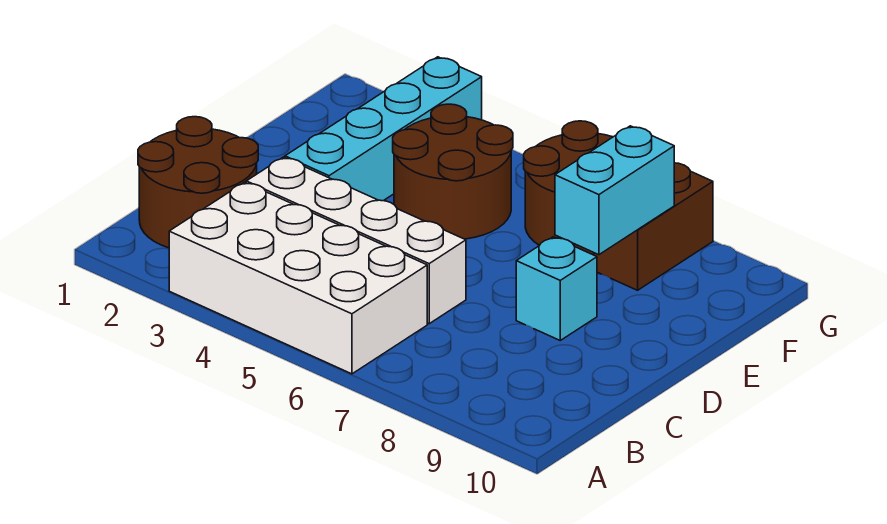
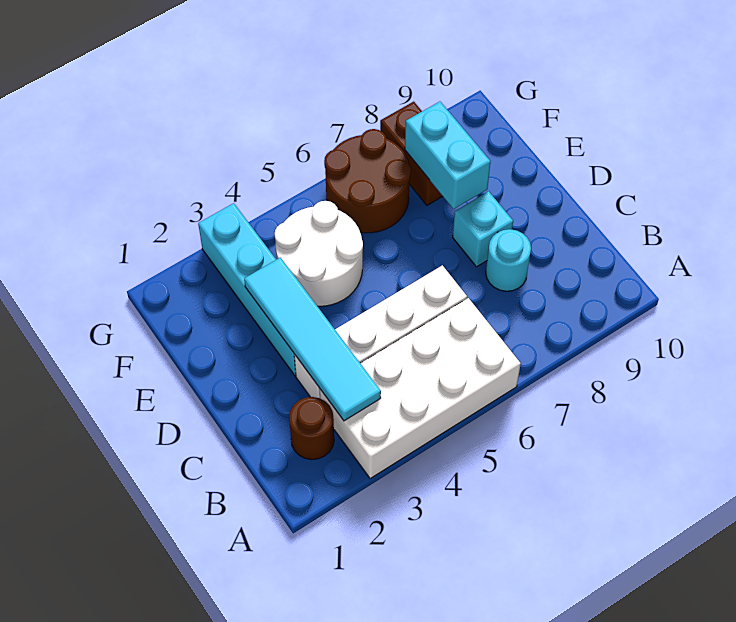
brown 2x2 round brick [138,117,258,248] -> brown 1x1 round brick [289,397,334,460]
none -> cyan 1x4 tile [244,258,381,421]
none -> cyan 1x1 round brick [486,229,531,291]
brown 2x2 round brick [393,104,513,239] -> white 2x2 round brick [275,201,363,306]

